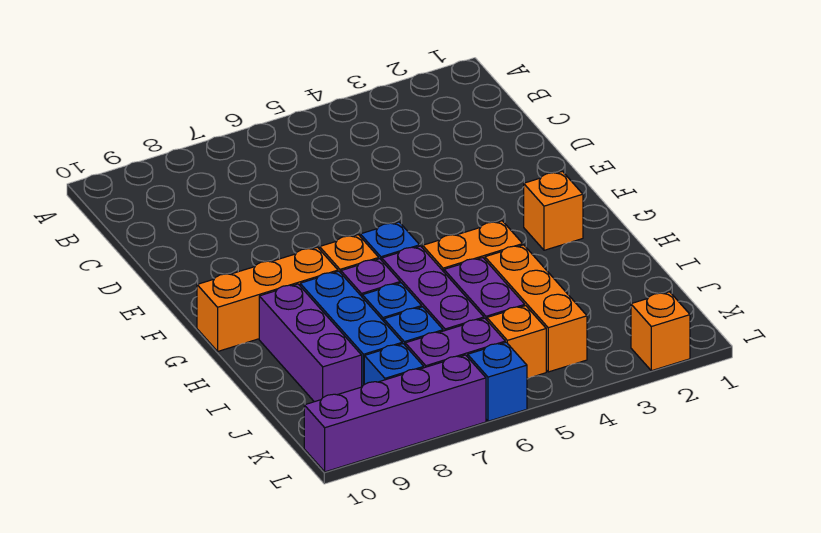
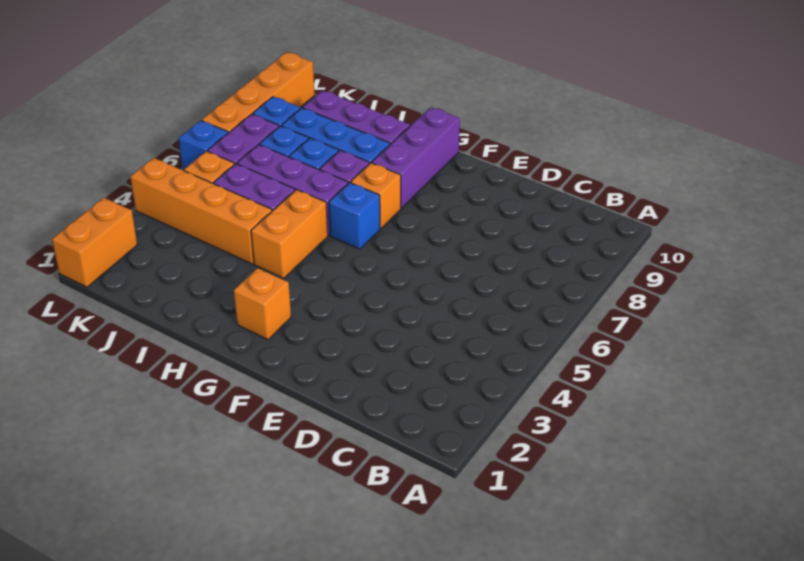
orange 1x3 brick [197,247,338,351] -> purple 1x3 brick [372,107,460,208]
orange 1x3 brick [485,245,587,372] -> orange 1x4 brick [131,158,272,264]
orange 1x1 brick [631,292,690,371] -> orange 1x2 brick [52,198,137,287]
purple 1x4 brick [304,355,486,472] -> orange 1x4 brick [202,52,315,133]

